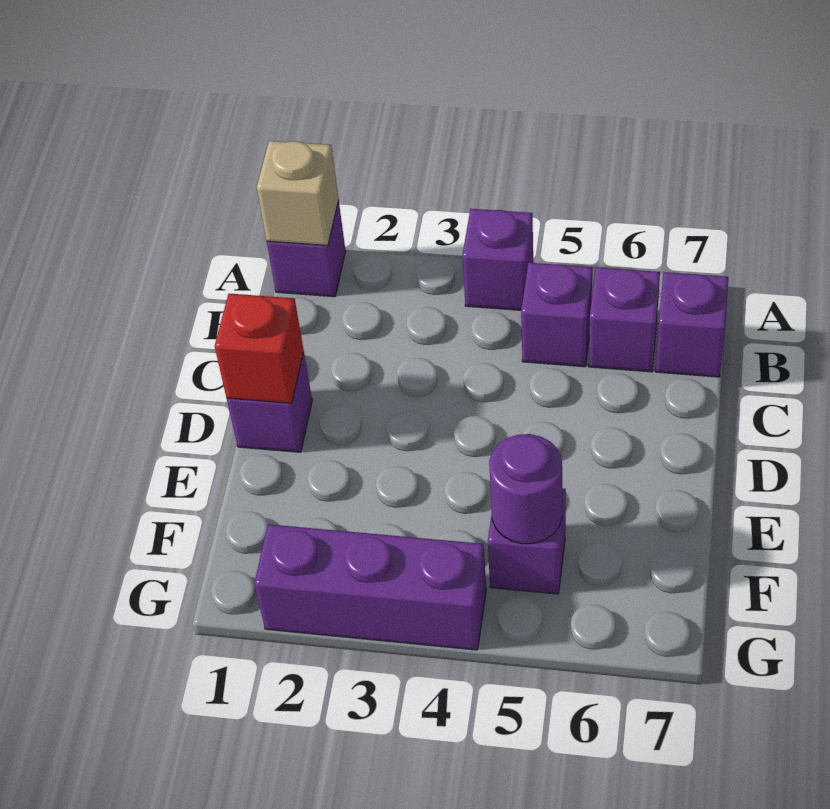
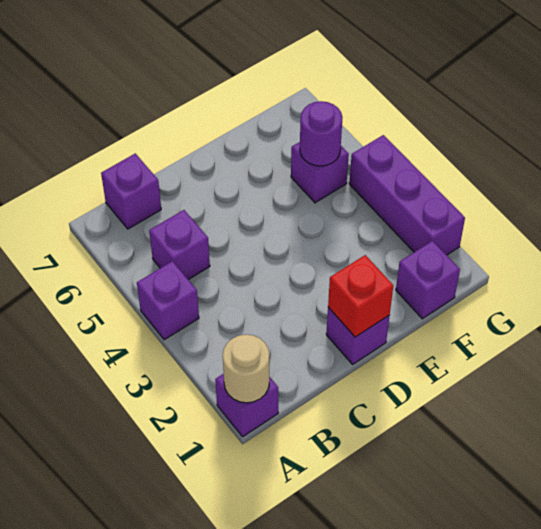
tan 1x1 brick [257,141,339,246] -> tan 1x1 round brick [223,335,269,403]
purple 1x1 brick [589,267,660,372] -> purple 1x1 brick moved to [396,241,460,319]

